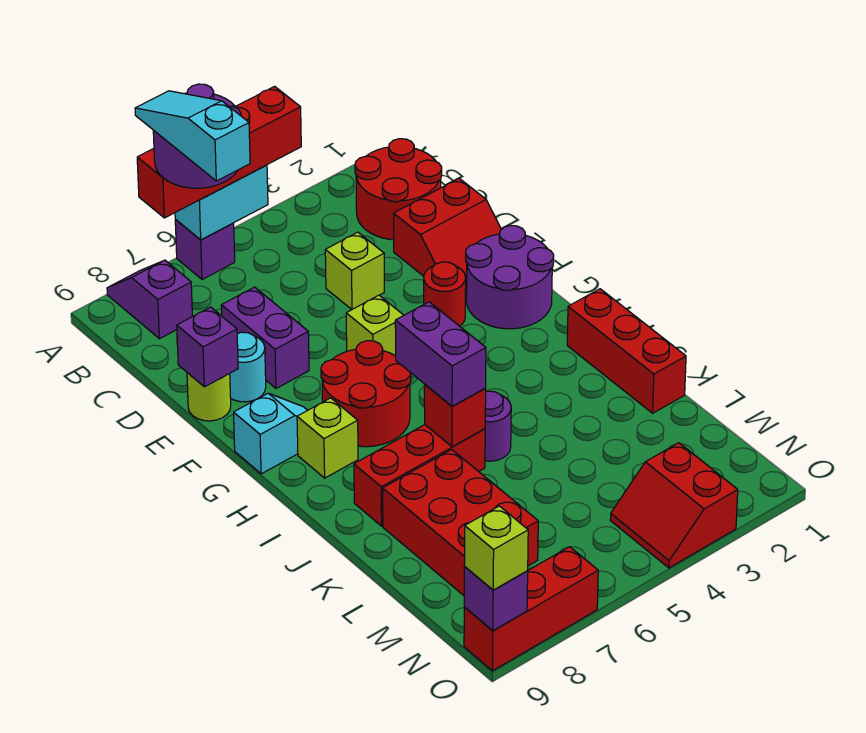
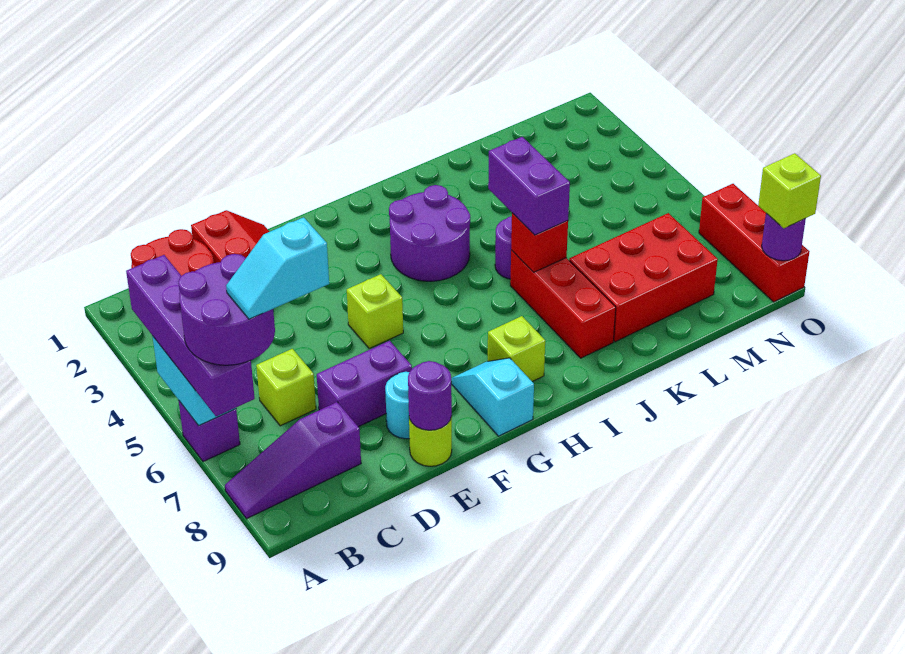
red 1x4 brick [137,86,301,218] -> purple 1x4 brick [126,255,255,416]
cyan 1x3 slope [135,91,250,181] -> cyan 1x2 slope [226,217,329,319]
purple 1x2 slope [107,260,192,339] -> purple 1x3 slope [225,402,361,519]
lime 1x1 brick [325,232,384,309] -> lime 1x1 brick moved to [256,349,316,426]
purple 1x1 brick [177,307,238,387] -> purple 1x1 round brick [408,361,452,430]
purple 2x2 round brick [466,226,554,329] -> purple 2x2 round brick moved to [389,185,470,281]
red 1x1 round brick [424,262,466,326] -> none
red 2x2 round brick [321,341,411,447] -> none
red 1x3 brick [567,289,686,413] -> none
purple 1x2 brick [395,302,486,406] -> purple 1x2 brick turned to [488,137,570,235]
red 2x2 slope [610,443,738,568] -> none
purple 1x1 brick [464,567,528,631] -> purple 1x1 round brick [762,213,806,261]

